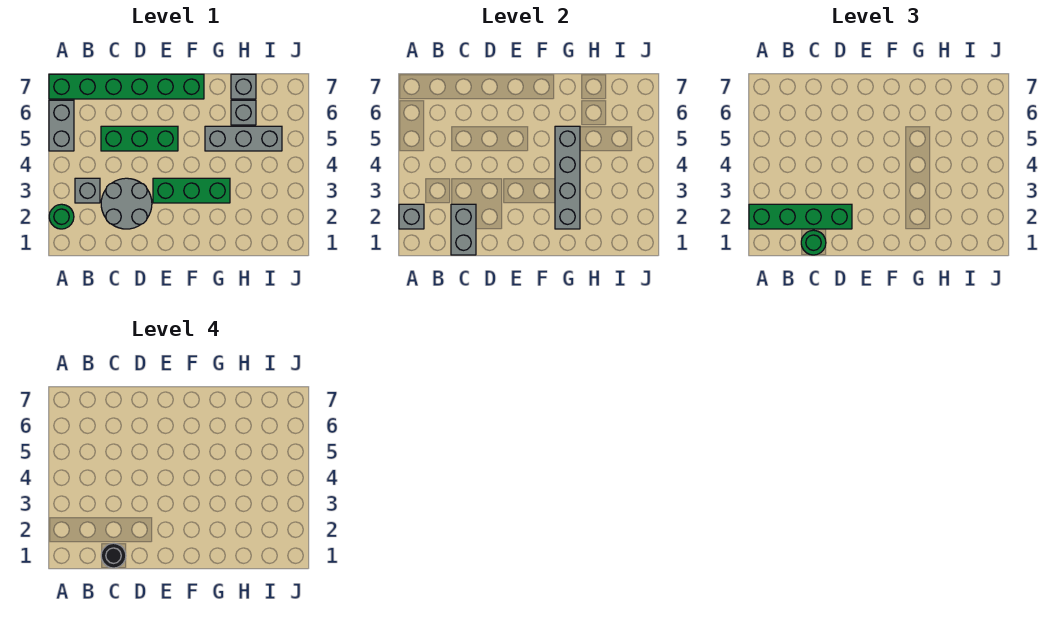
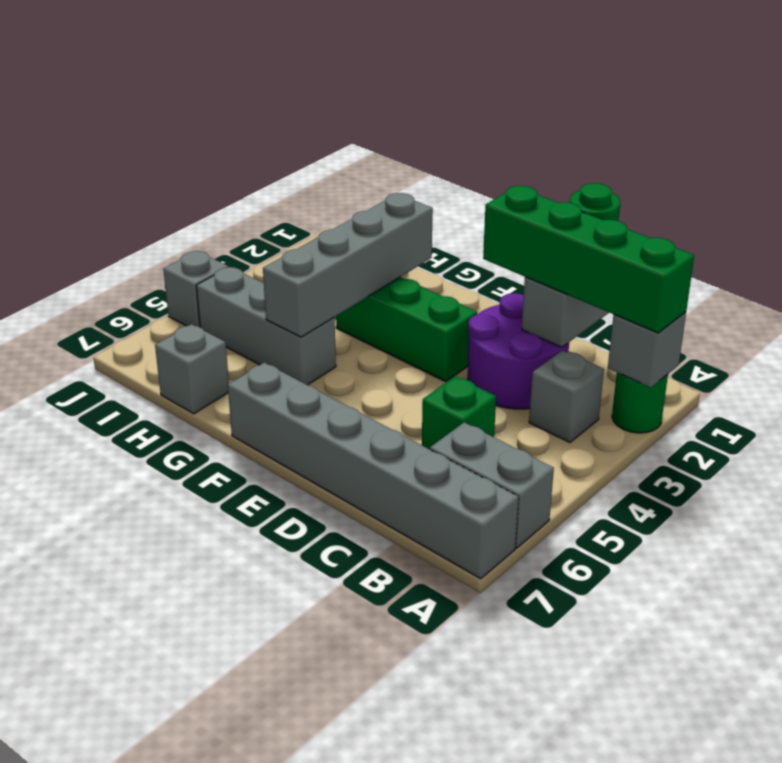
grey 1x2 brick [49,100,74,151] -> grey 1x2 brick turned to [430,422,554,548]
green 1x6 brick [49,74,204,99] -> grey 1x6 brick [228,362,519,579]
black 1x1 round brick [101,543,126,568] -> none
grey 2x2 round brick [101,178,152,229] -> purple 2x2 round brick [468,293,569,409]
green 1x3 brick [101,126,178,151] -> green 1x1 brick [422,376,496,449]
grey 1x1 brick [231,100,256,125] -> grey 1x1 brick moved to [163,251,229,327]

